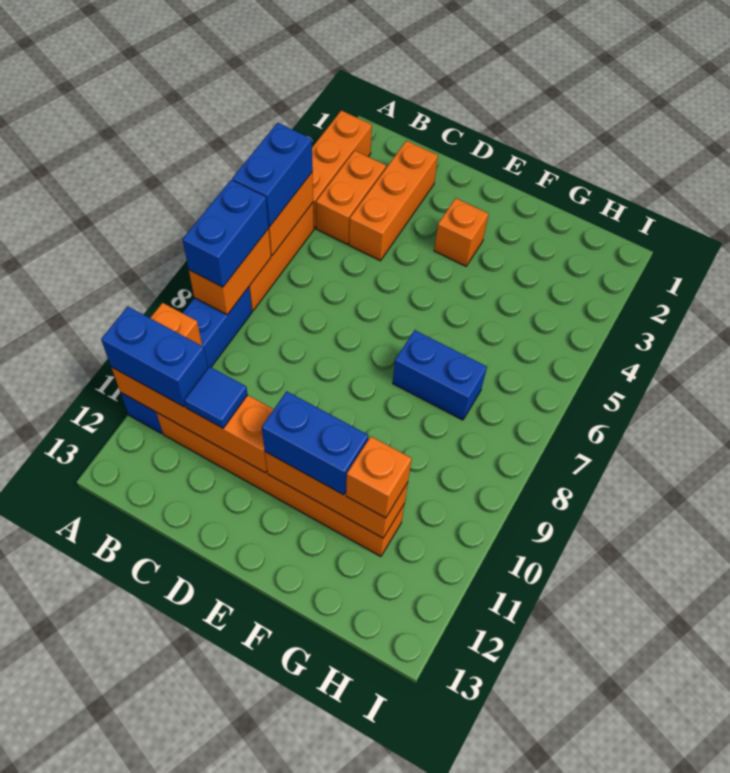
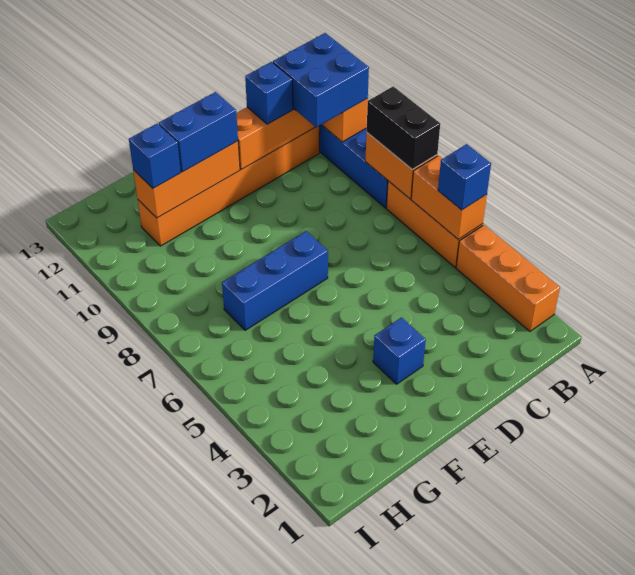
blue 1x2 brick [232,123,313,227] -> blue 1x1 brick [438,144,491,210]
blue 1x2 brick [182,180,269,287] -> black 1x2 brick [367,86,440,169]
blue 1x2 brick [101,307,208,407] -> blue 2x2 brick [273,33,369,127]
orange 1x2 brick [316,151,386,244] -> none
orange 1x3 brick [349,141,438,261] -> none
blue 1x1 tile [184,367,248,428] -> blue 1x1 brick [245,62,293,124]
orange 1x1 brick [434,198,488,266] -> blue 1x1 brick [373,318,426,384]
blue 1x2 brick [393,330,487,420] -> blue 1x3 brick [222,231,328,330]
orange 1x1 brick [346,436,412,518] -> blue 1x1 brick [129,123,181,188]

